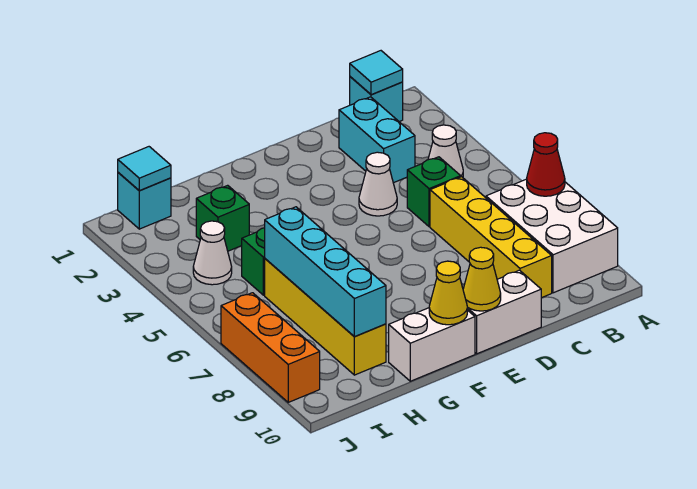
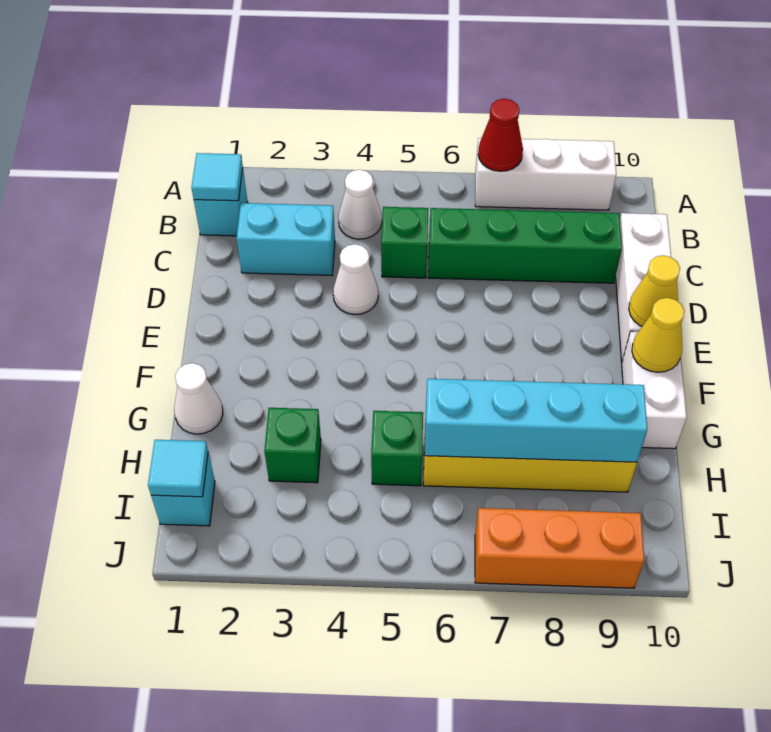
white 2x3 brick [486,179,618,293] -> white 1x3 brick [475,138,616,210]
yellow 1x4 brick [430,177,552,298] -> green 1x4 brick [428,208,622,283]
white 1x2 brick [467,270,541,354] -> white 1x3 brick [616,213,671,362]
white 1x1 cone [193,221,232,285] -> white 1x1 cone moved to [174,363,223,434]

